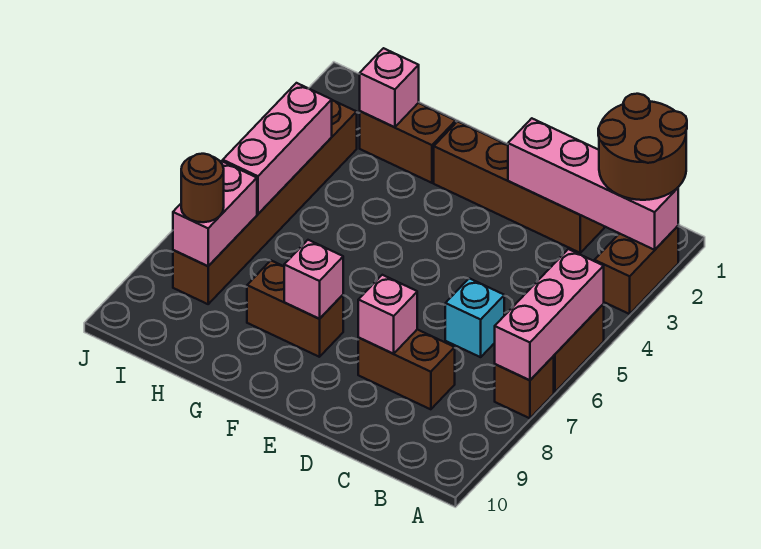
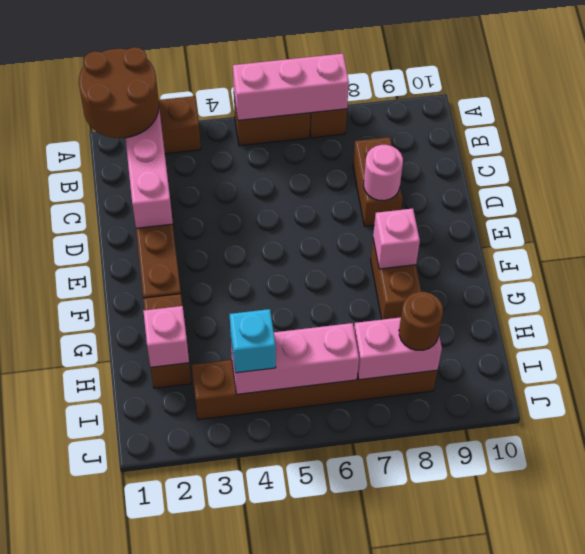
cyan 1x1 brick [445,278,504,357] -> cyan 1x1 brick moved to [230,309,276,373]
pink 1x1 brick [358,275,417,354] -> pink 1x1 round brick [364,145,403,201]

